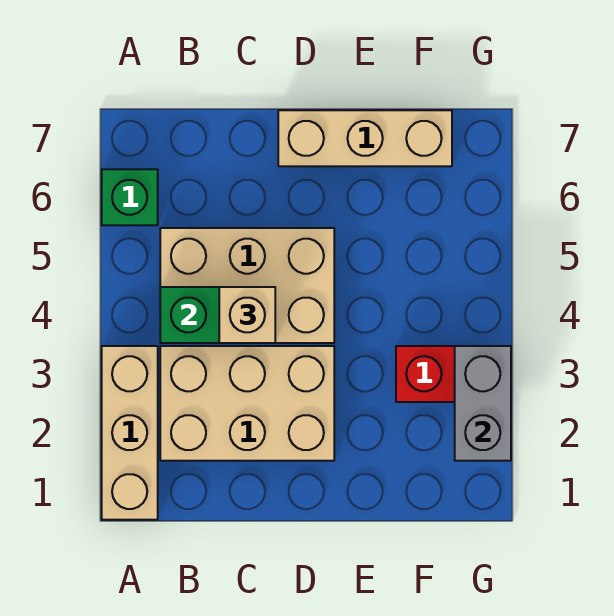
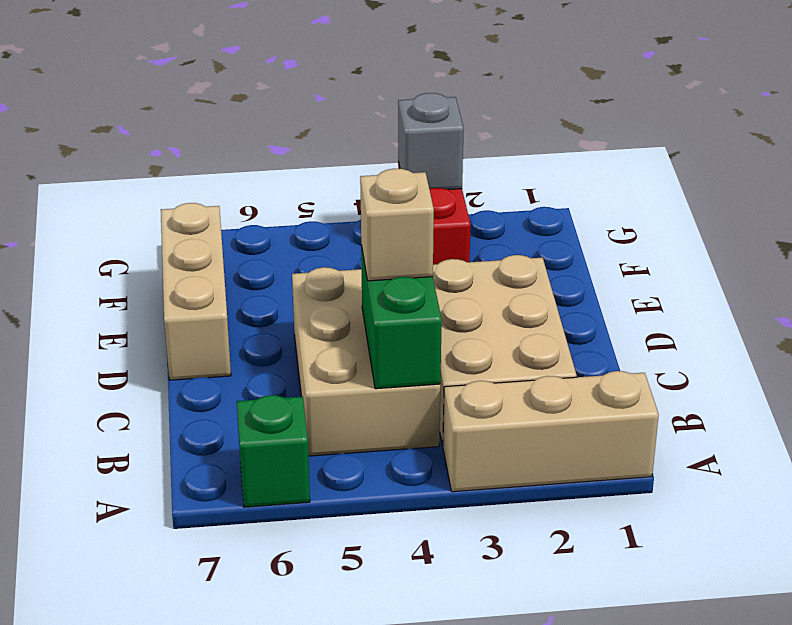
grey 1x2 brick [455,346,511,461] -> grey 1x1 brick [398,93,464,189]

